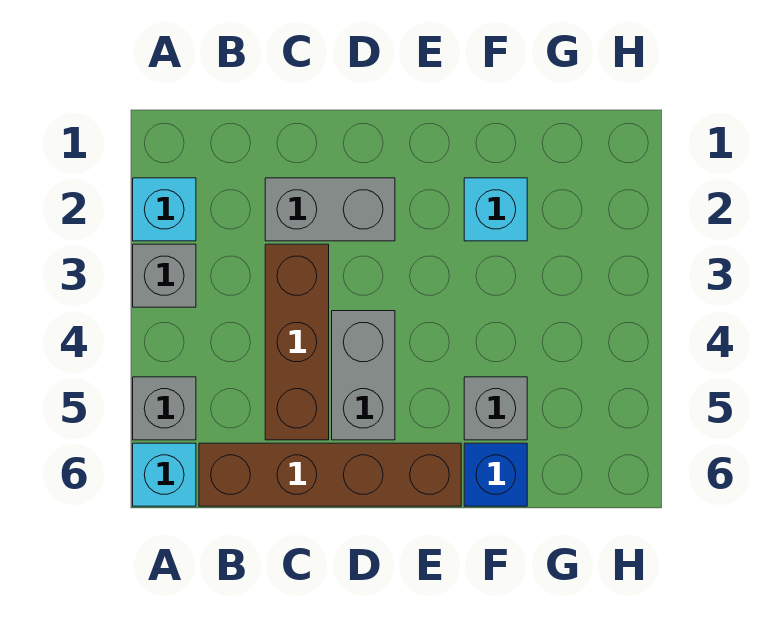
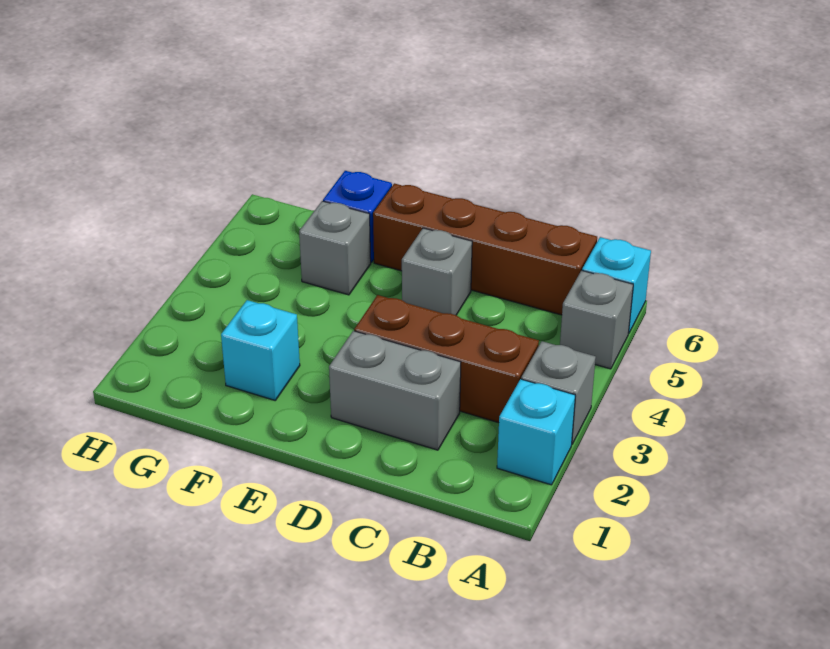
brown 1x3 brick [265,244,329,440] -> brown 1x3 brick turned to [354,295,539,423]
grey 1x2 brick [332,311,395,440] -> grey 1x1 brick [402,228,472,315]

